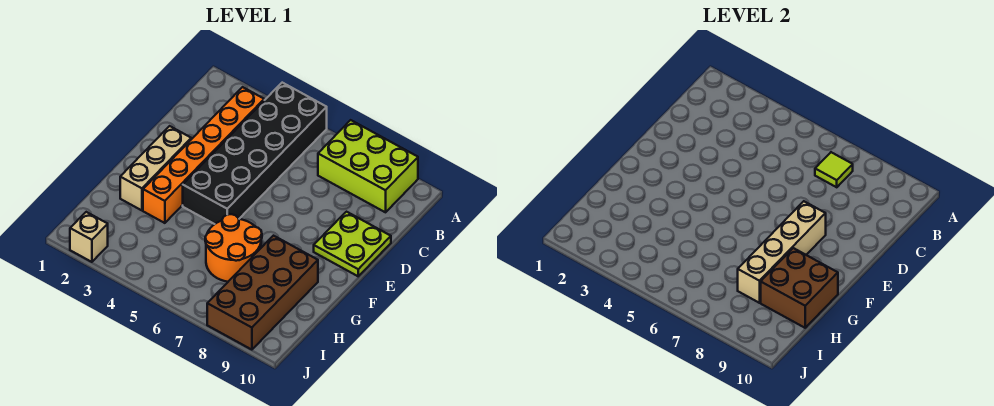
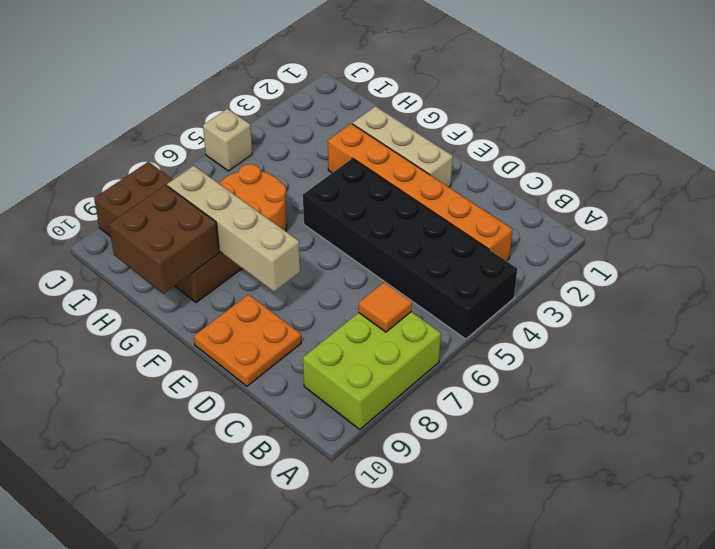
lime 1x1 tile [815,152,853,187] -> orange 1x1 tile [359,282,412,332]
lime 2x2 plate [314,212,391,276] -> orange 2x2 plate [194,294,301,386]
tan 1x1 brick [70,212,108,262] -> tan 1x1 brick moved to [203,109,252,171]

